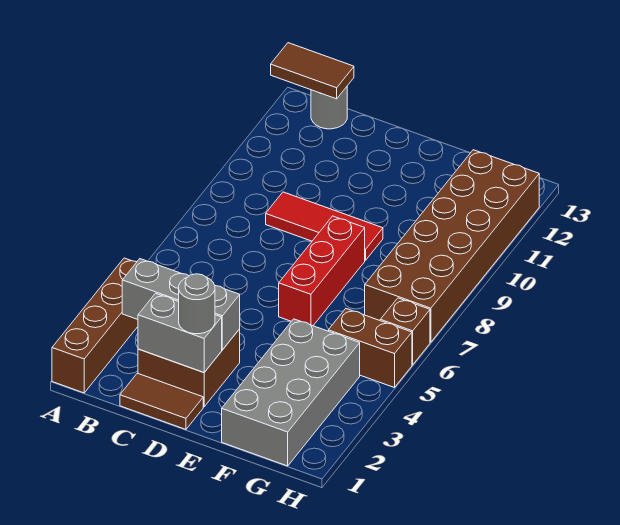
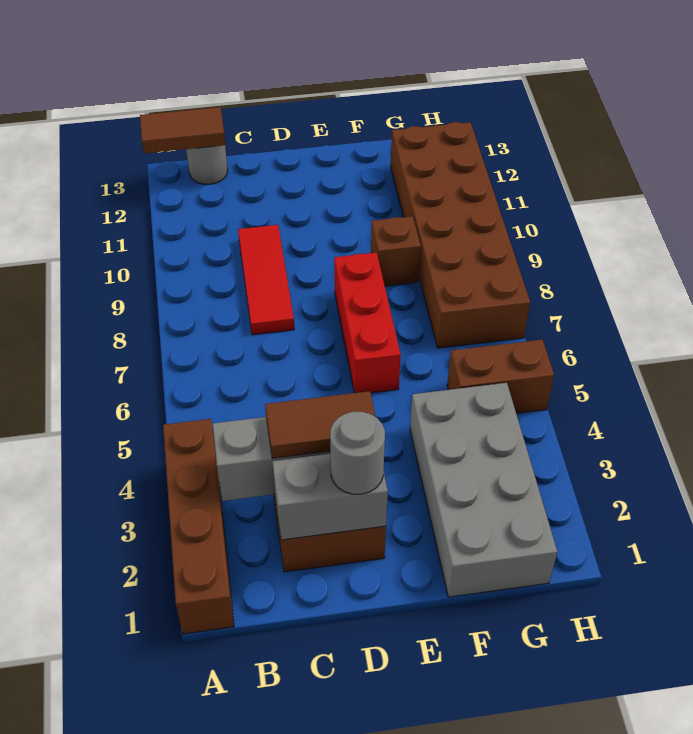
brown 1x2 tile [120,373,203,429] -> brown 1x2 tile moved to [265,391,375,458]
red 1x3 tile [266,192,383,260] -> red 1x3 tile turned to [238,225,294,335]
brown 1x1 brick [380,298,430,365] -> brown 1x1 brick moved to [371,216,421,286]

